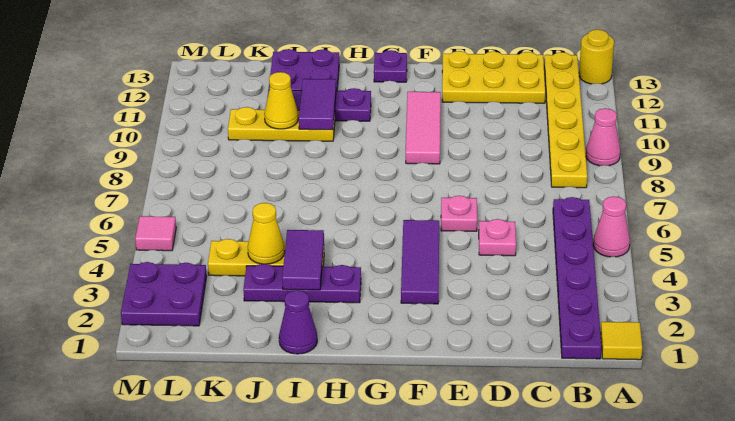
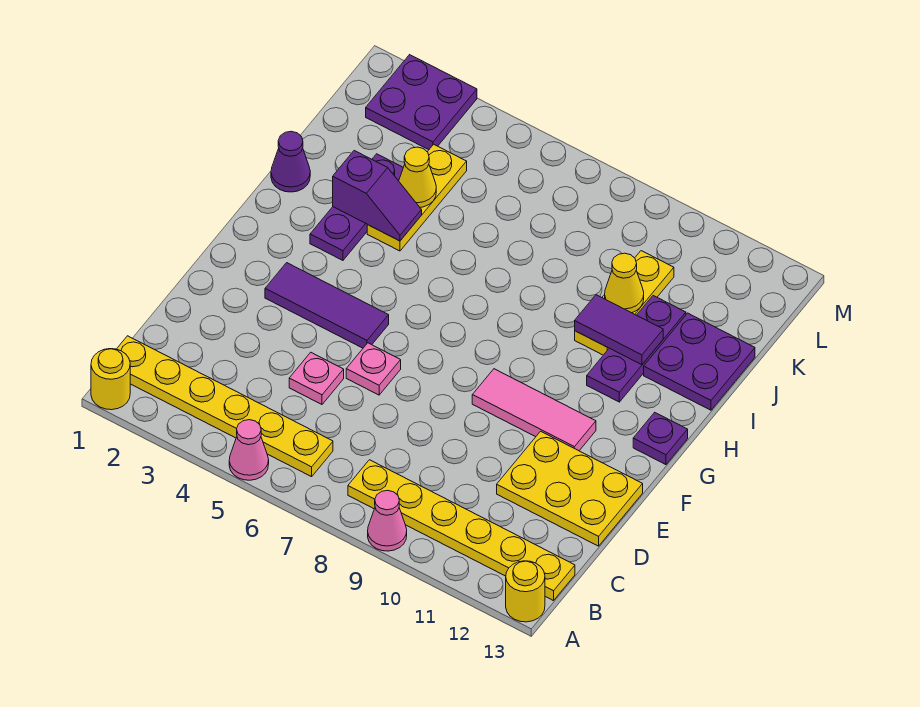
yellow 1x1 tile [600,322,642,360] -> yellow 1x1 round brick [91,349,130,410]
purple 1x6 plate [553,197,602,359] -> yellow 1x6 plate [117,336,333,477]
yellow 2x3 plate [442,51,545,103] -> yellow 2x3 plate turned to [497,431,643,546]
purple 1x2 tile [282,230,324,290] -> purple 1x2 slope [333,151,422,241]
pink 1x1 tile [135,216,176,251] -> none

